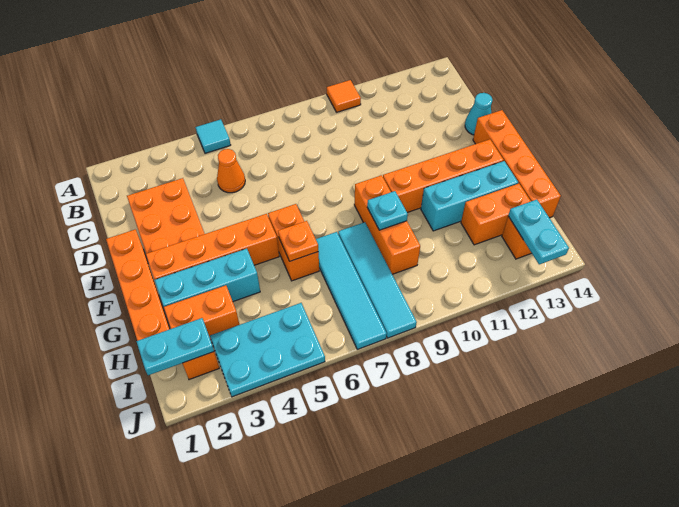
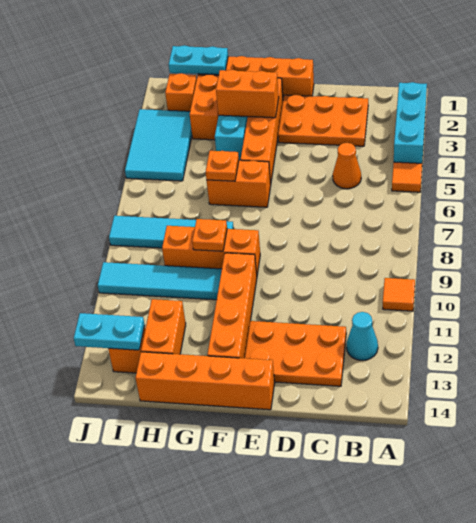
cyan 1x1 tile [195,119,231,153] -> orange 1x1 tile [392,162,422,192]
none -> orange 2x3 plate [245,321,346,386]
cyan 1x1 cone [465,93,492,135] -> cyan 1x1 cone moved to [347,312,378,360]
none -> orange 1x2 brick [216,70,279,118]
cyan 1x4 tile [316,232,387,349] -> cyan 1x4 tile moved to [98,262,222,300]
cyan 1x1 plate [367,191,408,230] -> orange 1x1 plate [192,219,227,251]
cyan 1x3 brick [421,161,518,231] -> cyan 1x3 brick moved to [394,82,427,163]
cyan 1x2 plate [136,318,214,375] -> cyan 1x2 plate turned to [169,45,228,75]
cyan 2x3 plate [210,303,325,397] -> cyan 2x3 tile [125,109,192,181]

